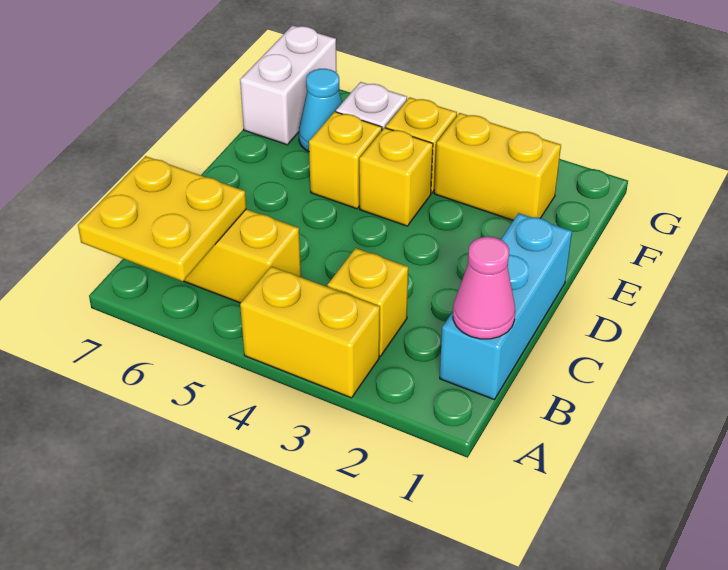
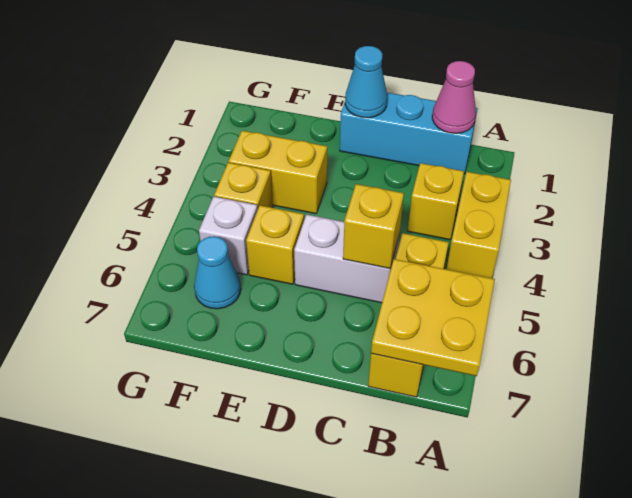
none -> cyan 1x1 cone [345,46,387,118]
yellow 1x1 brick [359,128,433,226] -> yellow 1x1 brick moved to [343,184,404,269]
yellow 1x2 brick [434,113,561,220] -> yellow 1x2 brick turned to [229,131,327,214]
white 1x2 brick [240,26,337,145] -> white 1x2 brick moved to [294,214,400,303]

